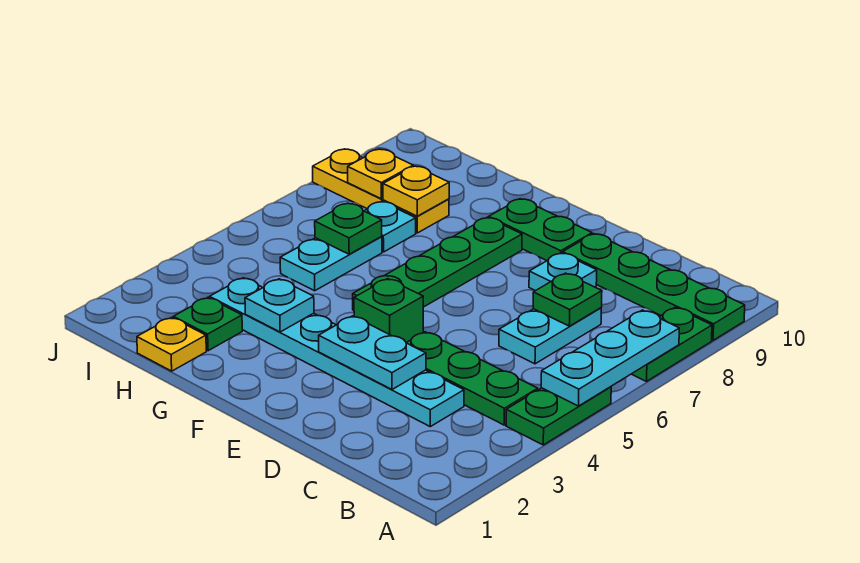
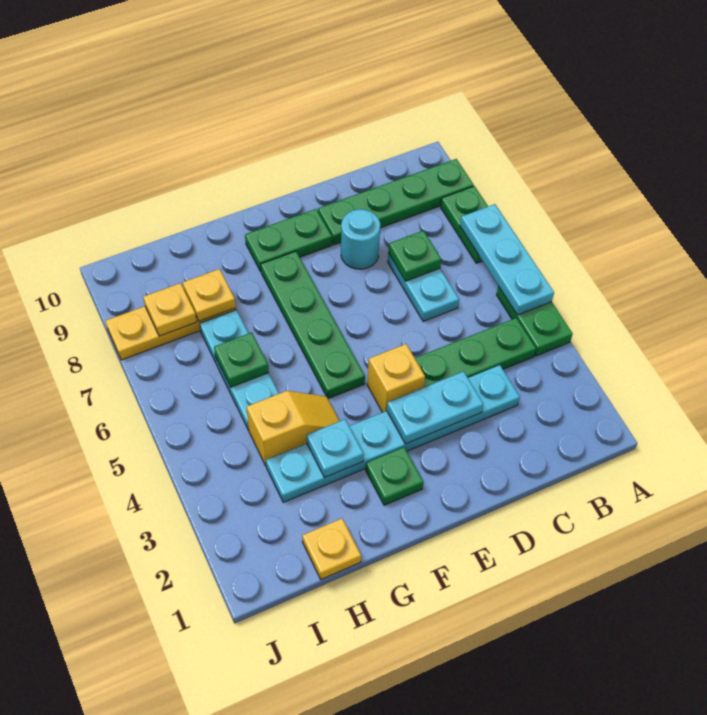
cyan 1x1 plate [529,253,597,291] -> cyan 1x1 round brick [341,209,380,269]
green 1x1 brick [354,279,423,342] -> yellow 1x1 brick [367,344,425,412]
none -> yellow 1x2 slope [247,391,339,466]
green 1x1 plate [173,297,242,351] -> green 1x1 plate moved to [366,447,423,505]

